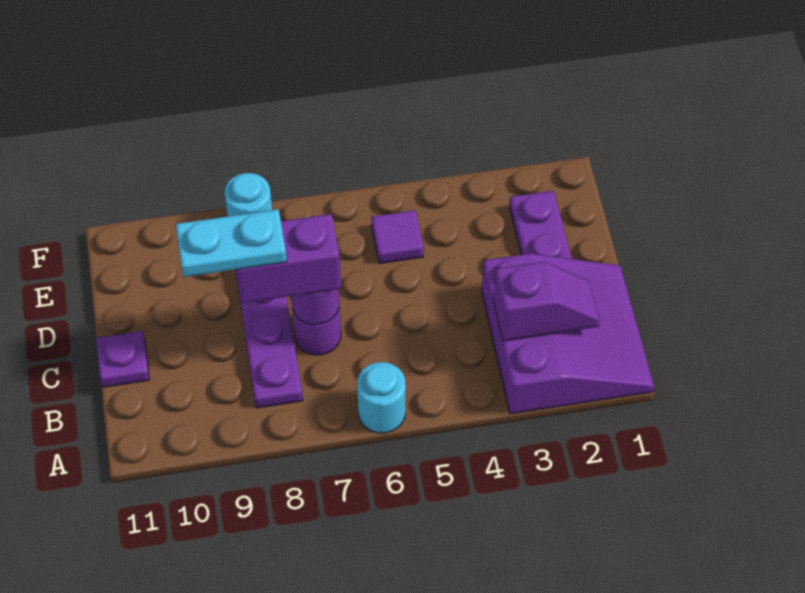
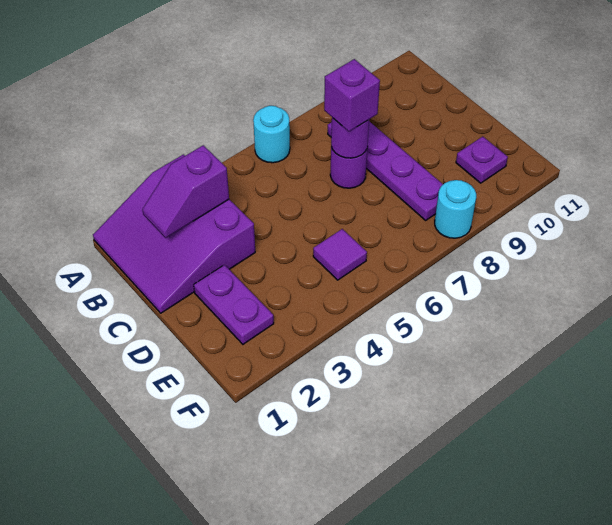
purple 1x2 brick [236,214,341,303] -> purple 1x1 brick [324,59,380,132]
cyan 1x2 plate [176,209,287,277] -> none
purple 1x1 plate [96,331,149,387] -> purple 1x1 plate moved to [456,137,508,183]

